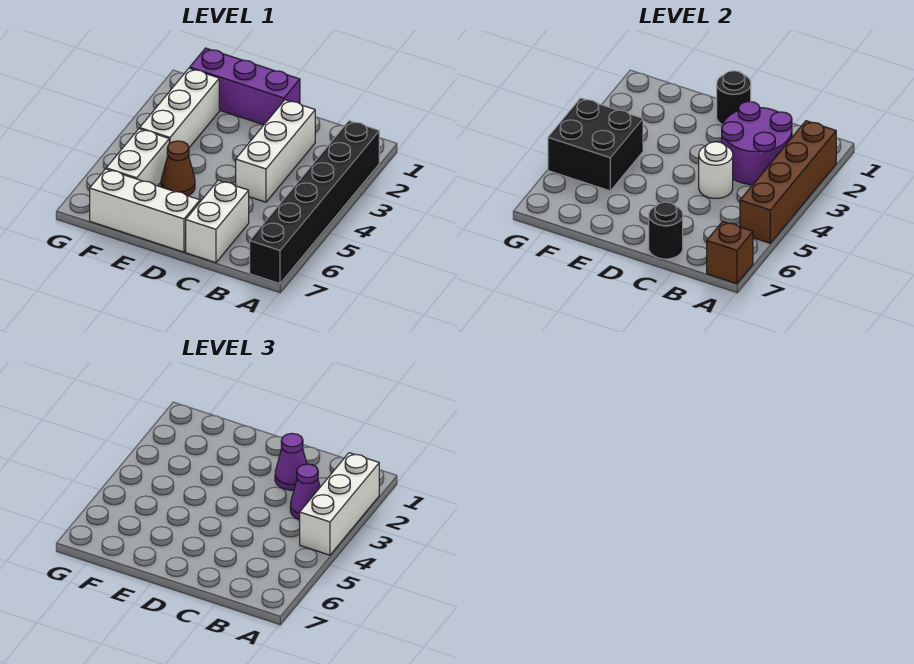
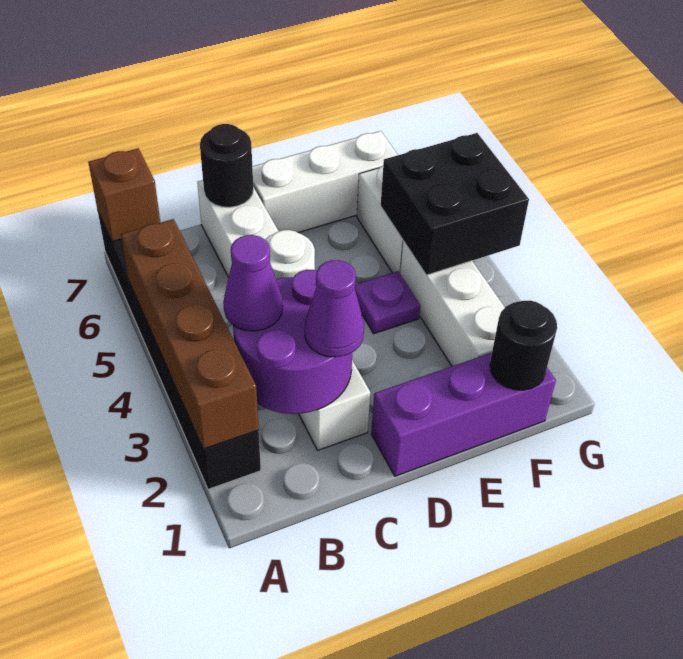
white 1x3 brick [300,453,379,555] -> none
black 1x1 round brick [717,71,751,125] -> black 1x1 round brick moved to [490,300,557,390]
none -> purple 1x1 plate [355,271,420,334]
brown 1x1 cone [161,141,195,196] -> none

